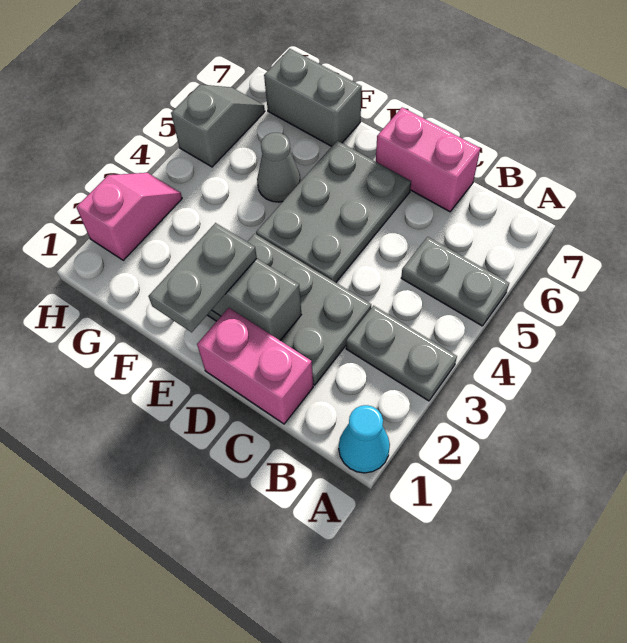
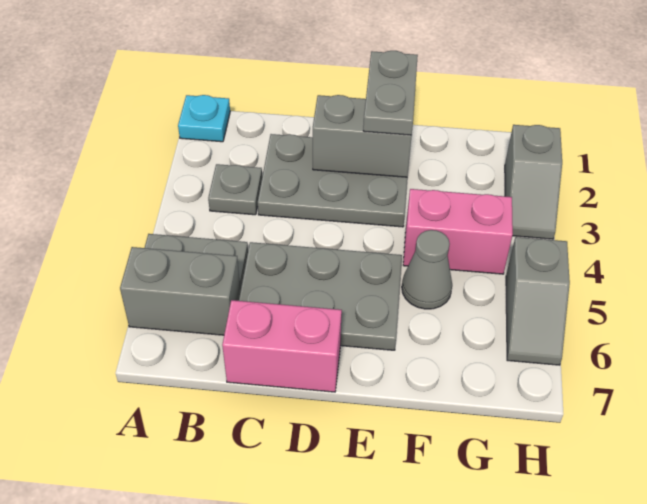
cyan 1x1 cone [339,405,390,473] -> cyan 1x1 plate [178,95,230,142]
grey 1x2 plate [346,306,457,401] -> grey 1x1 plate [208,164,262,215]
pink 1x2 brick [197,308,313,424] -> pink 1x2 brick moved to [403,189,513,274]
grey 2x3 plate [256,141,411,282] -> grey 2x3 plate turned to [239,242,402,350]
grey 1x2 brick [264,49,362,146] -> grey 1x2 brick moved to [120,247,240,335]
pink 1x2 slope [76,173,182,260] -> grey 1x2 slope [505,125,562,239]

